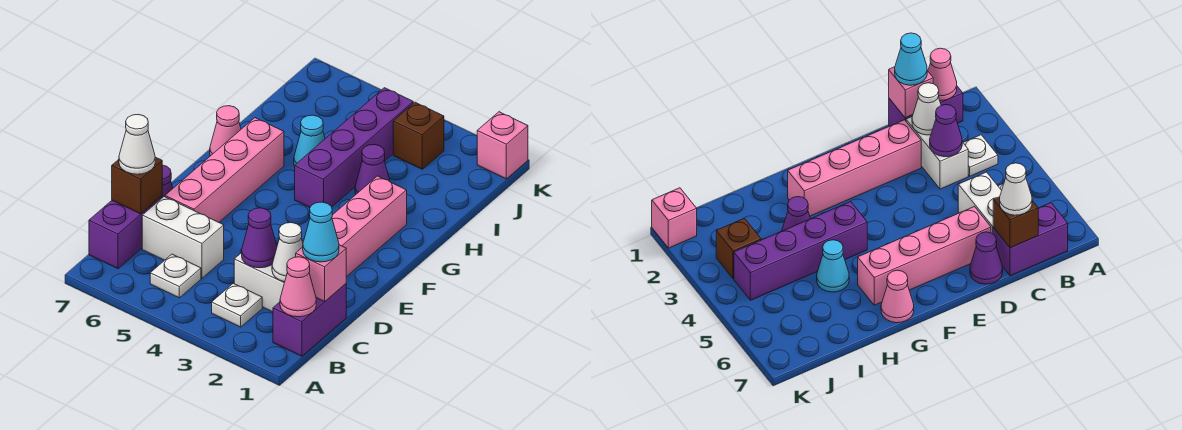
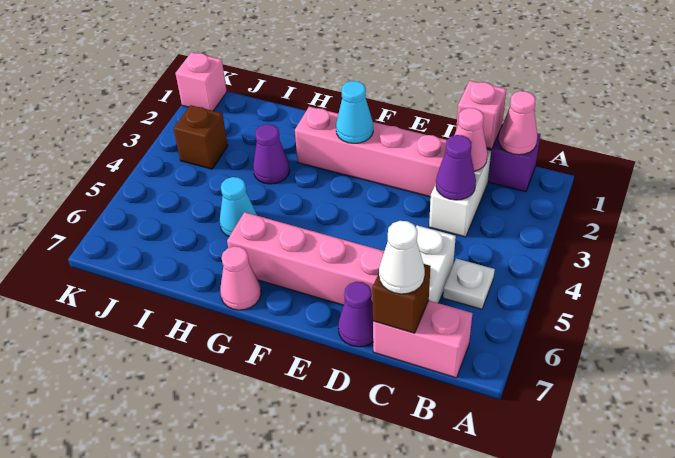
white 1x1 plate [212,283,262,327] -> none
purple 1x2 brick [89,196,162,269] -> pink 1x2 brick [373,300,473,378]
cyan 1x1 cone [303,202,339,262] -> cyan 1x1 cone moved to [336,81,373,143]
white 1x1 cone [272,223,303,282] -> pink 1x1 cone [455,108,488,171]
purple 1x4 brick [295,88,413,207] -> none

